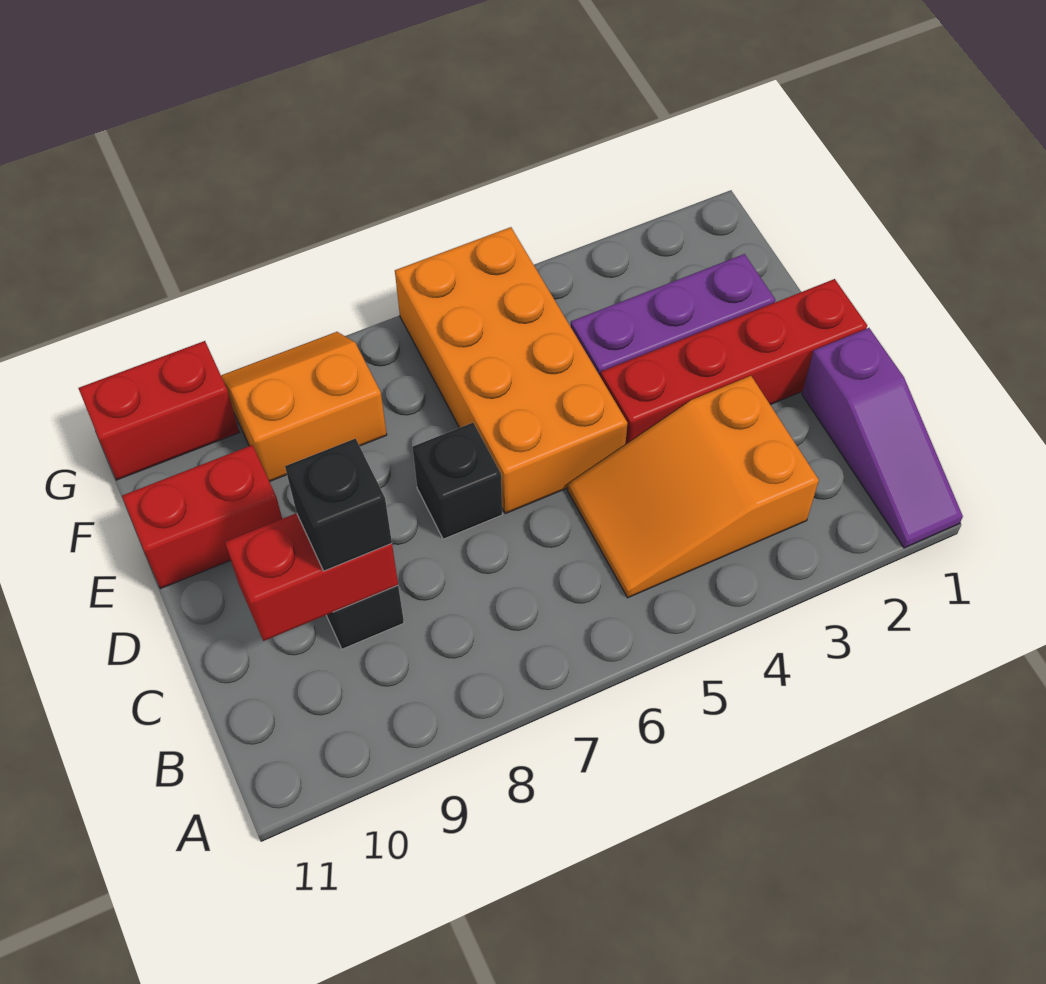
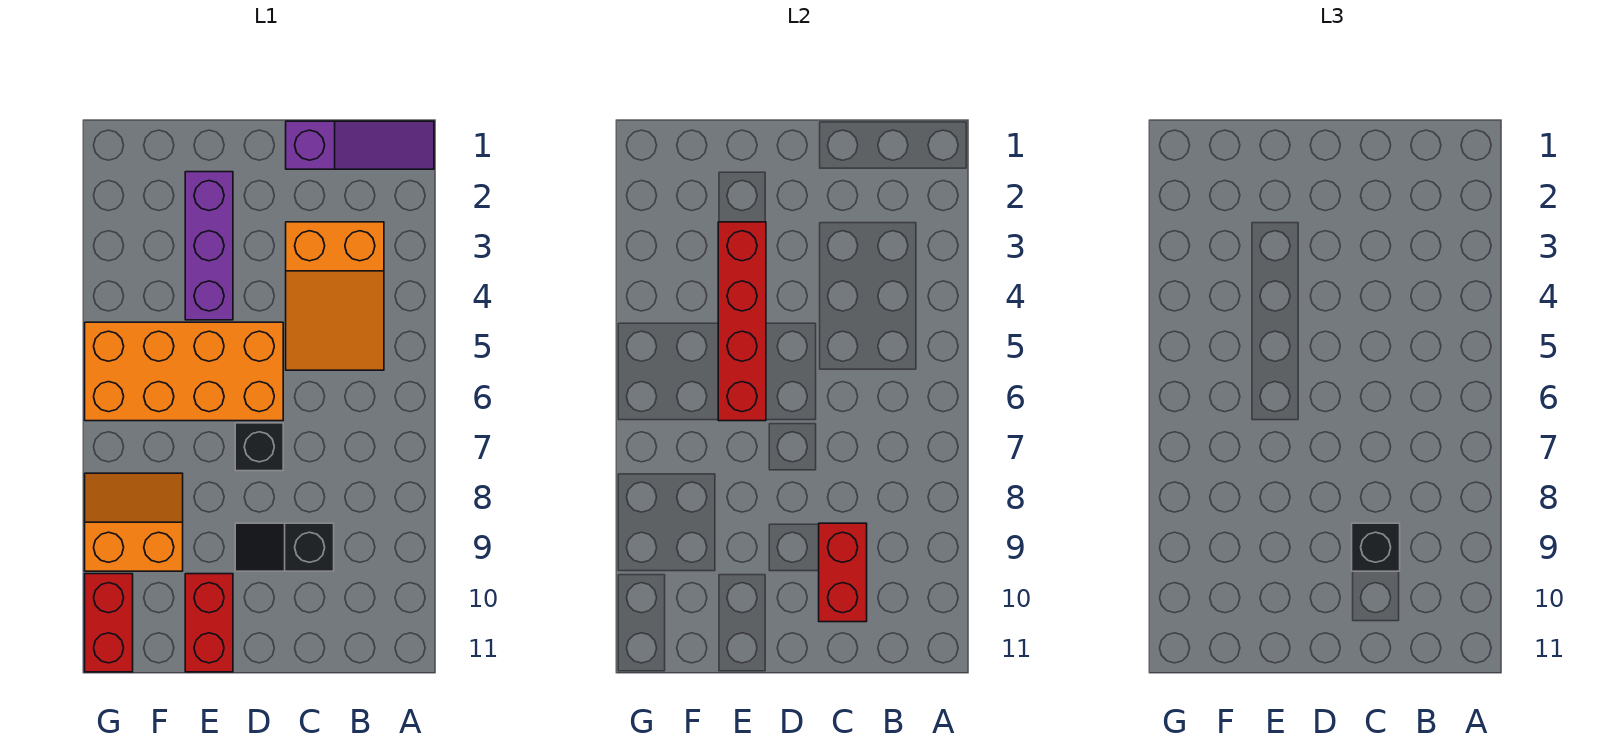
red 1x4 brick [601,279,867,445] -> red 1x4 brick moved to [718,222,766,421]
orange 2x2 slope [221,332,387,482] -> orange 2x2 slope turned to [85,473,183,571]

